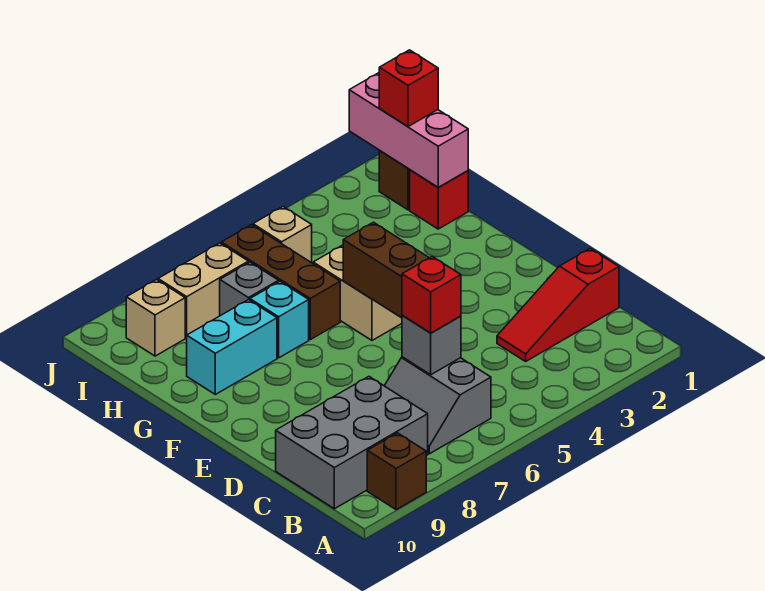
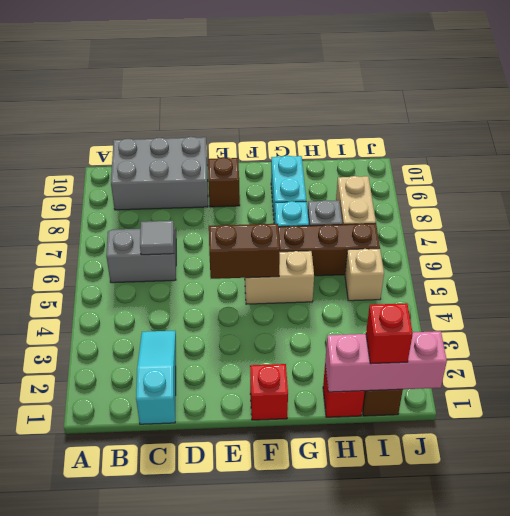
brown 1x1 brick [367,433,426,510] -> brown 1x1 brick moved to [208,157,240,207]
grey 2x3 brick [276,377,428,509] -> grey 2x3 brick turned to [111,137,208,210]
red 1x3 slope [497,248,619,361] -> cyan 1x3 slope [136,331,176,424]
grey 1x1 brick [402,315,461,375] -> grey 1x1 tile [140,221,174,255]
red 1x1 brick [402,257,461,333] -> red 1x1 brick moved to [250,364,288,420]
tan 1x1 brick [126,280,185,356] -> none

